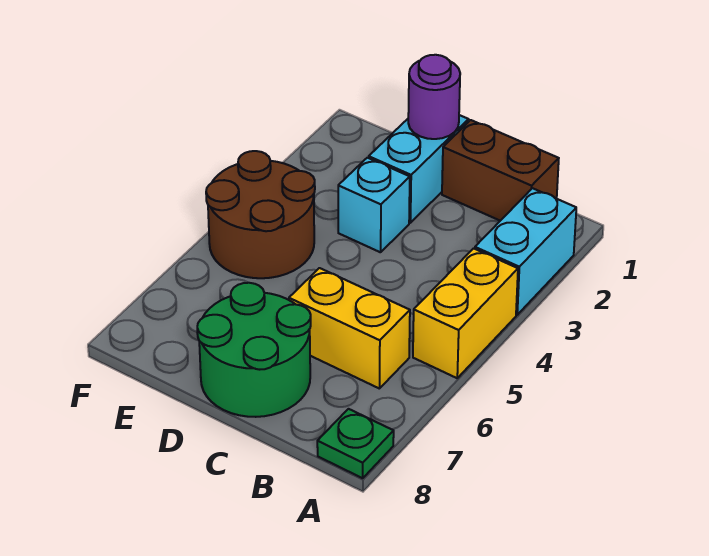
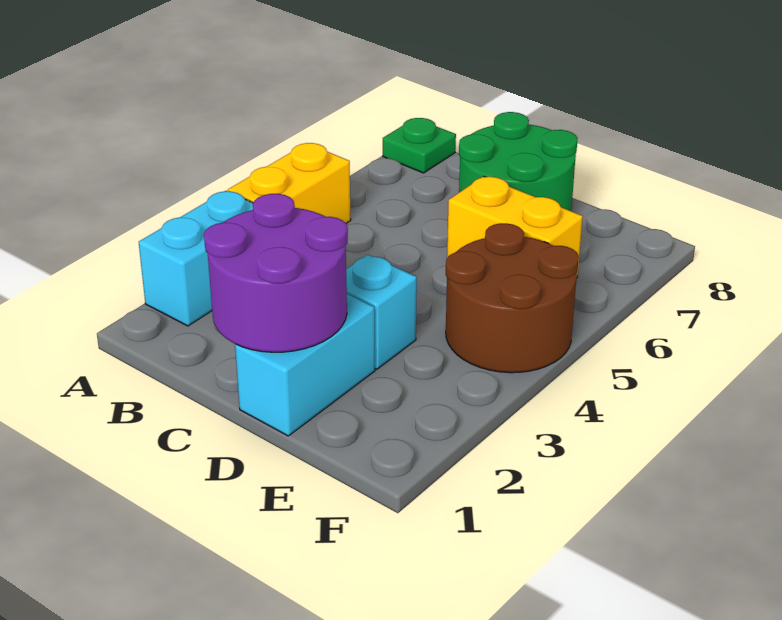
brown 1x2 brick [442,120,559,221] -> none
yellow 1x2 brick [289,268,410,389] -> yellow 1x2 brick moved to [447,176,583,278]
purple 1x1 round brick [408,55,460,139] -> purple 2x2 round brick [204,194,348,352]

